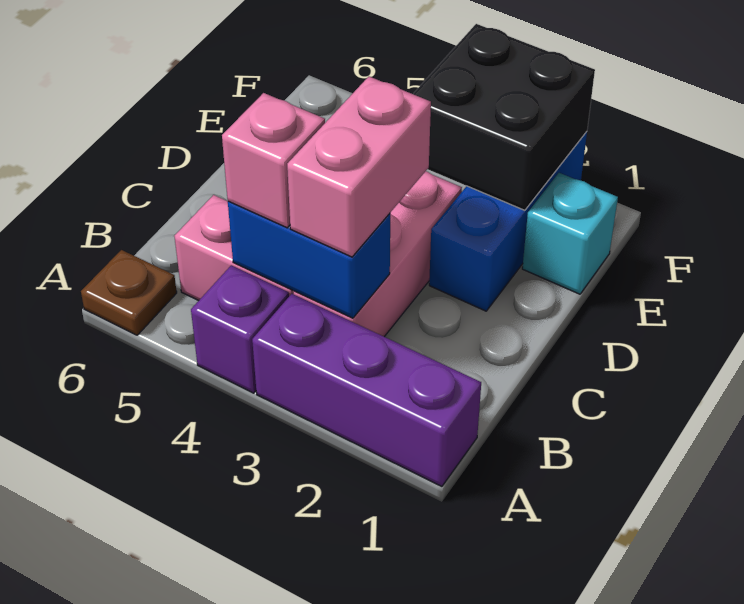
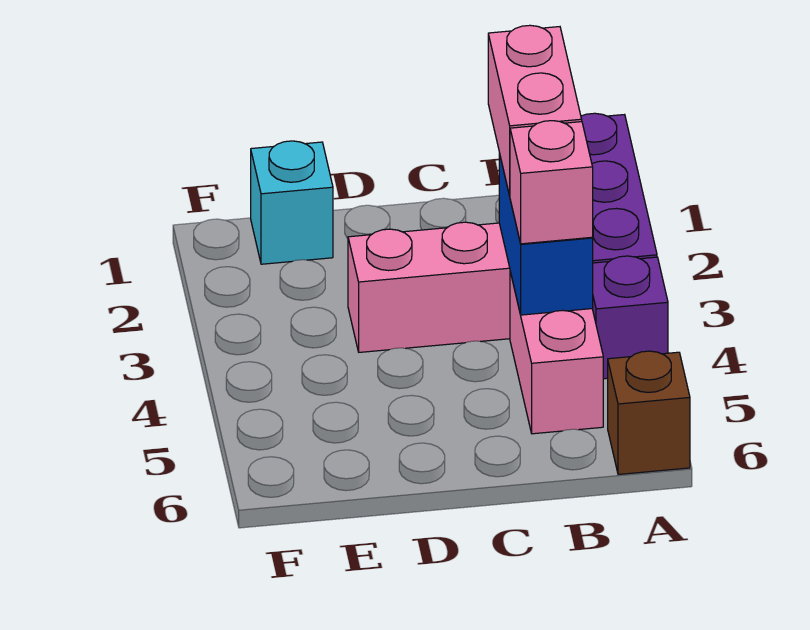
brown 1x1 plate [81,250,177,335] -> brown 1x1 brick [608,351,690,474]
pink 1x2 brick [287,77,431,257] -> pink 1x2 brick turned to [488,25,582,196]
blue 1x3 brick [429,132,587,311] -> none
black 2x2 brick [413,24,595,210] -> none

